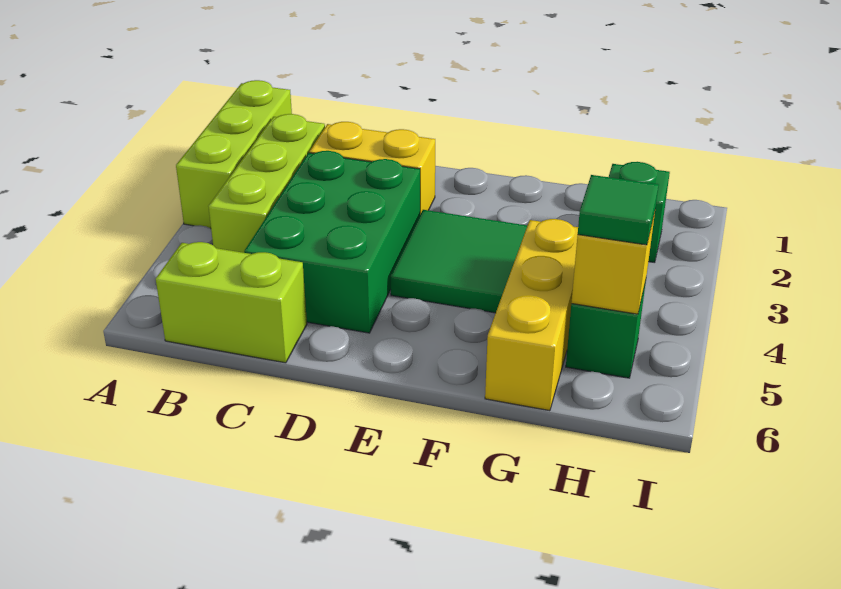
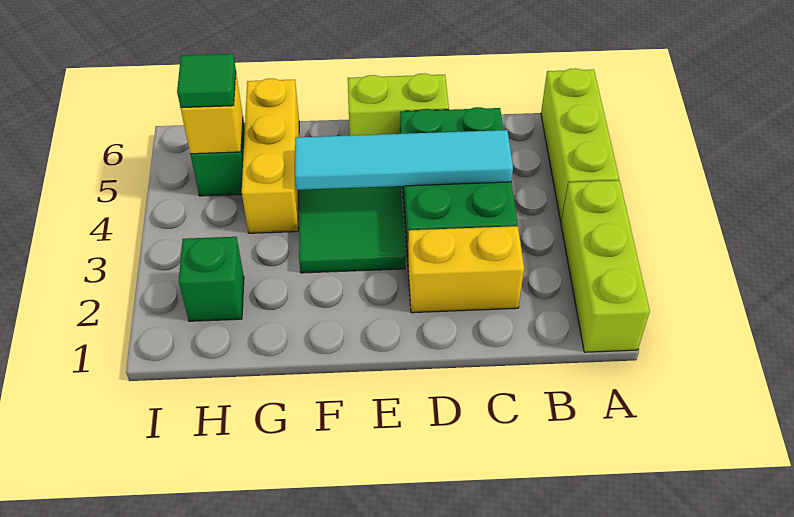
lime 1x3 brick [208,114,325,253] -> lime 1x3 brick moved to [541,68,619,221]
lime 1x2 brick [156,242,307,363] -> lime 1x2 brick moved to [348,73,449,136]
none -> cyan 1x4 tile [295,130,513,190]

